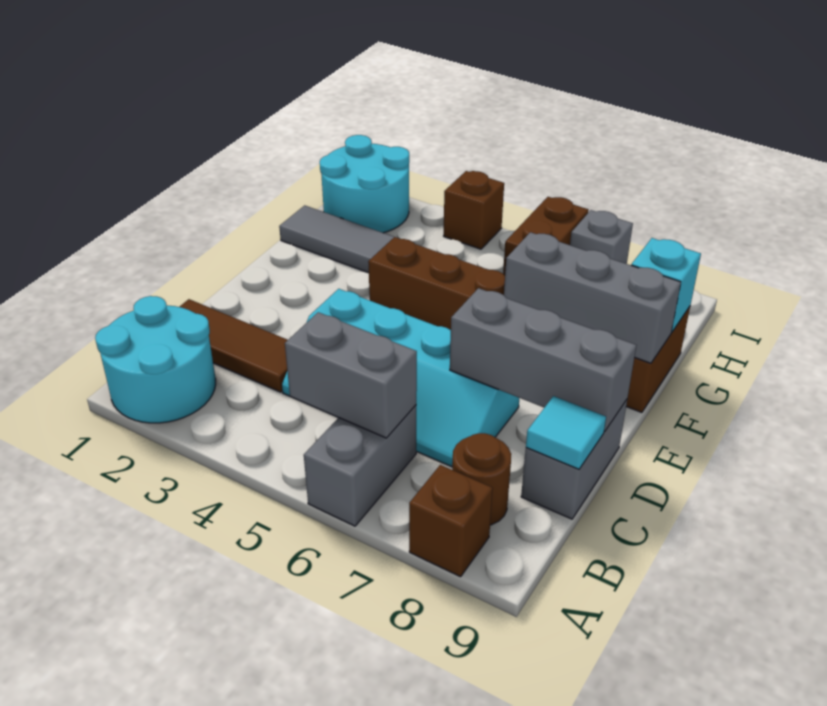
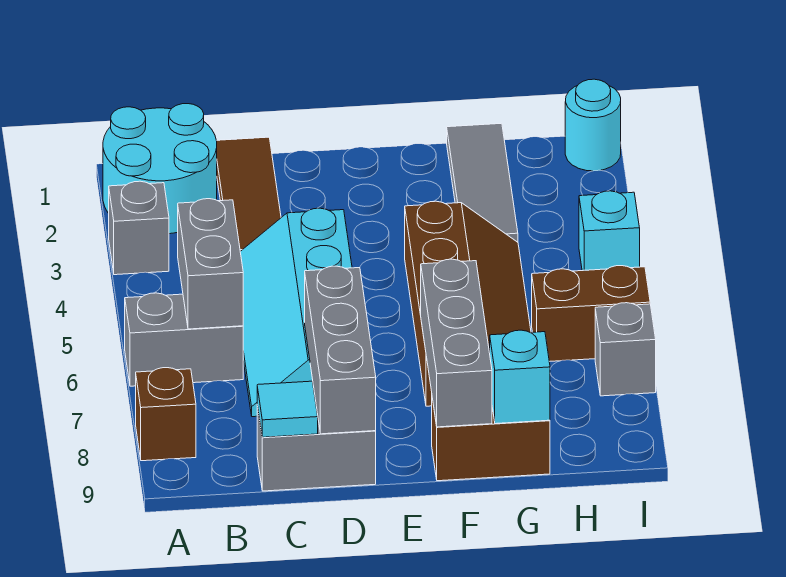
none -> grey 1x1 brick [109,181,169,275]
brown 1x1 round brick [452,433,511,525] -> none
cyan 2x2 round brick [320,135,409,233] -> cyan 1x1 round brick [565,79,621,171]
brown 1x1 brick [444,171,504,249] -> cyan 1x1 brick [579,191,640,271]

